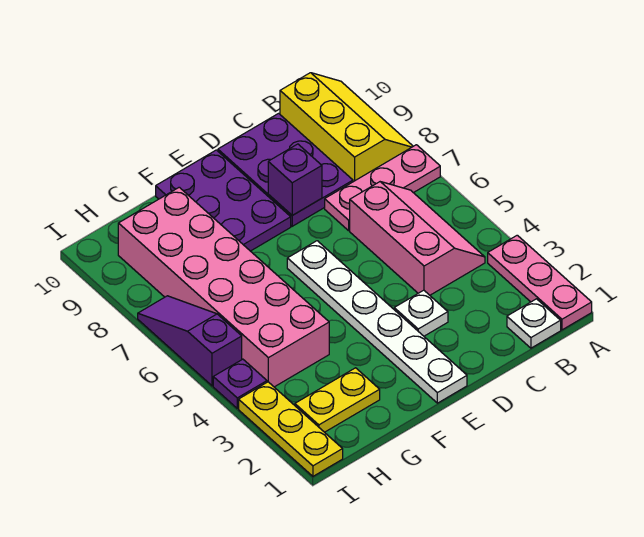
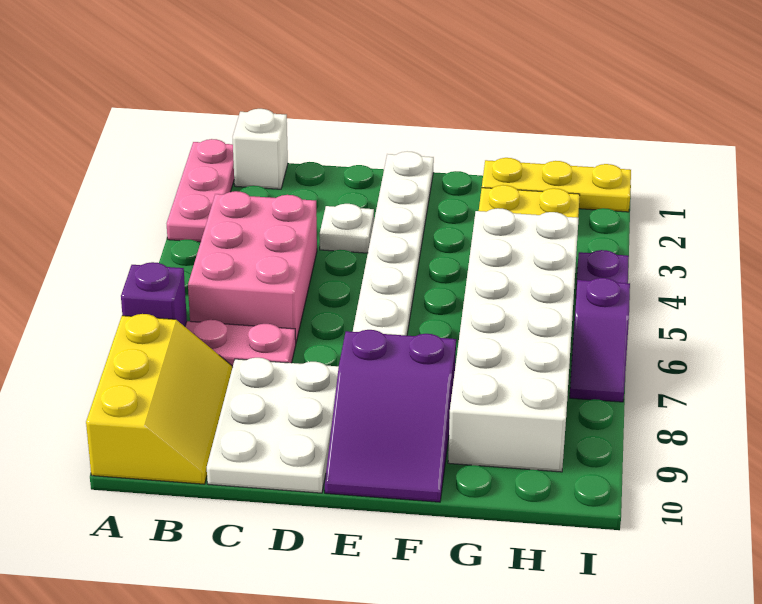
yellow 2x3 slope [280,73,413,182] -> yellow 2x3 slope turned to [86,314,232,484]
white 1x1 plate [507,299,561,348] -> white 1x1 brick [233,109,288,189]
pink 2x3 slope [350,182,485,295] -> pink 2x3 brick [188,191,317,342]
purple 2x3 plate [218,113,353,226] -> white 2x3 plate [207,358,339,493]
purple 1x1 brick [268,144,322,215] -> purple 1x1 brick moved to [121,262,187,326]
purple 2x3 plate [156,150,291,251] -> purple 2x3 slope [325,330,456,502]
pink 2x6 brick [118,187,329,387] -> white 2x6 brick [448,208,579,472]
yellow 1x3 plate [239,382,343,476] -> yellow 1x3 plate turned to [482,158,631,212]
purple 1x3 slope [138,296,242,386] -> purple 1x2 slope [570,278,630,402]

